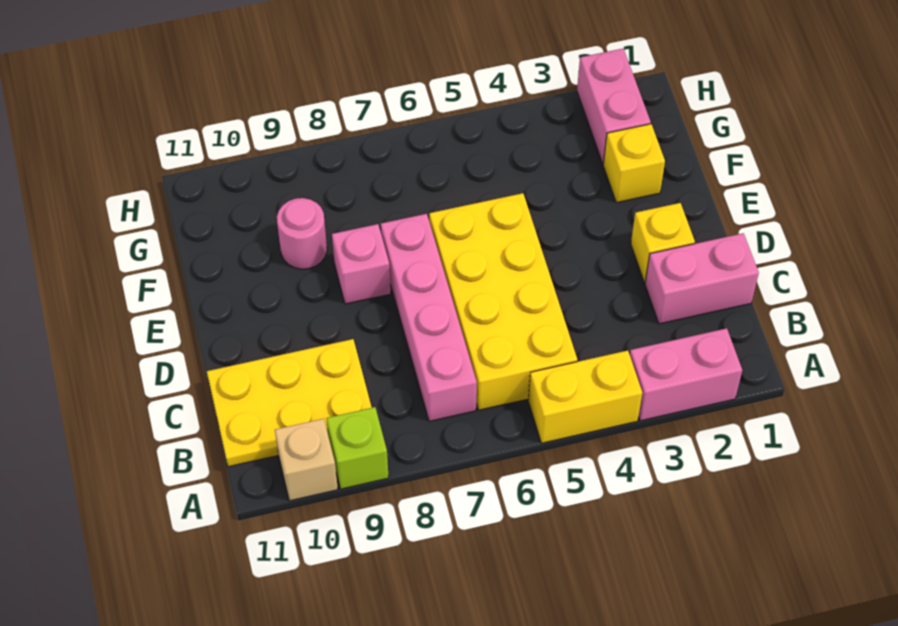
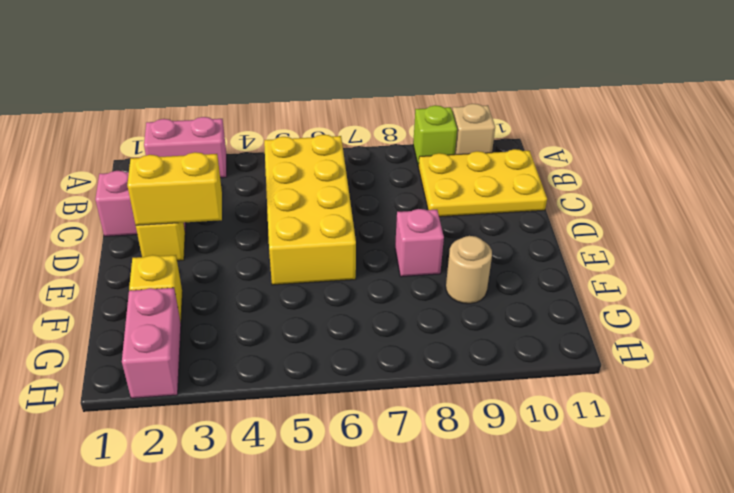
yellow 1x2 brick [528,351,642,443] -> yellow 1x2 brick moved to [127,152,222,225]
pink 1x4 brick [381,214,477,421] -> none
pink 1x1 round brick [277,198,327,269] -> tan 1x1 round brick [446,236,492,304]

